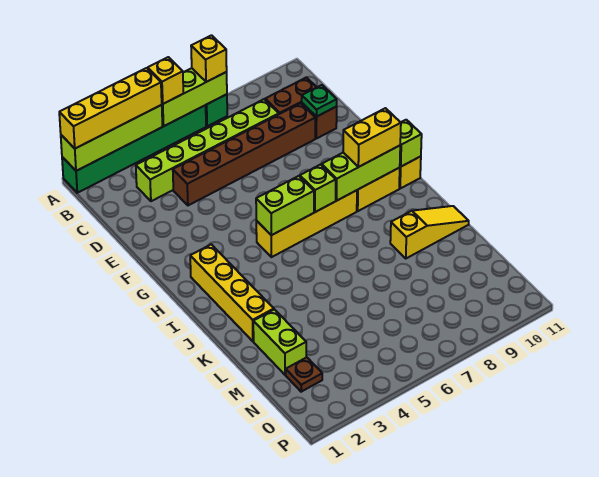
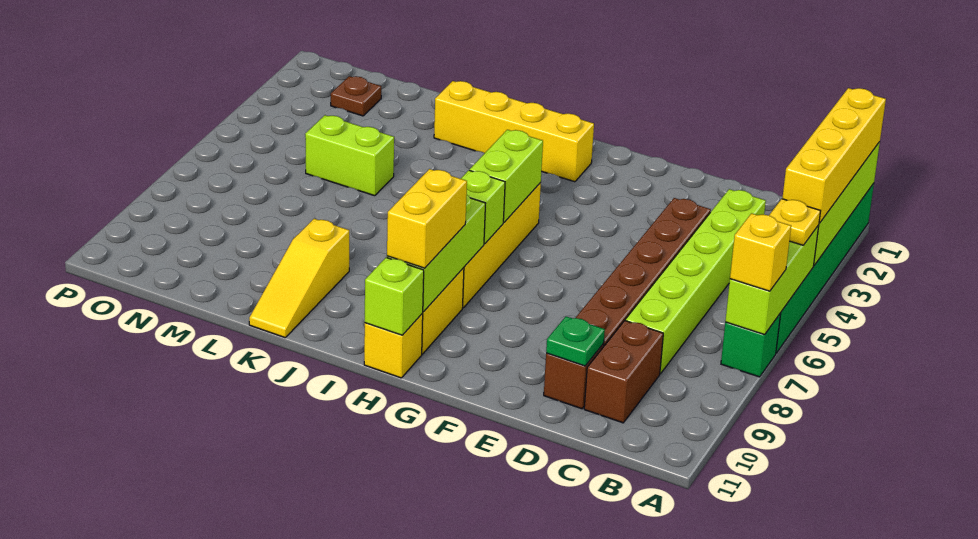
yellow 1x1 brick [148,57,183,104] -> yellow 1x1 plate [769,199,820,245]
lime 1x2 brick [253,310,306,375] -> lime 1x2 brick moved to [305,115,394,196]

